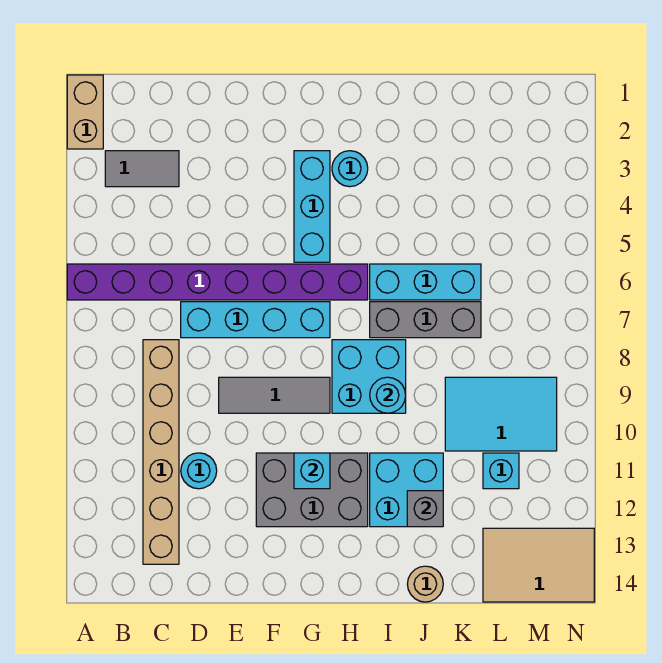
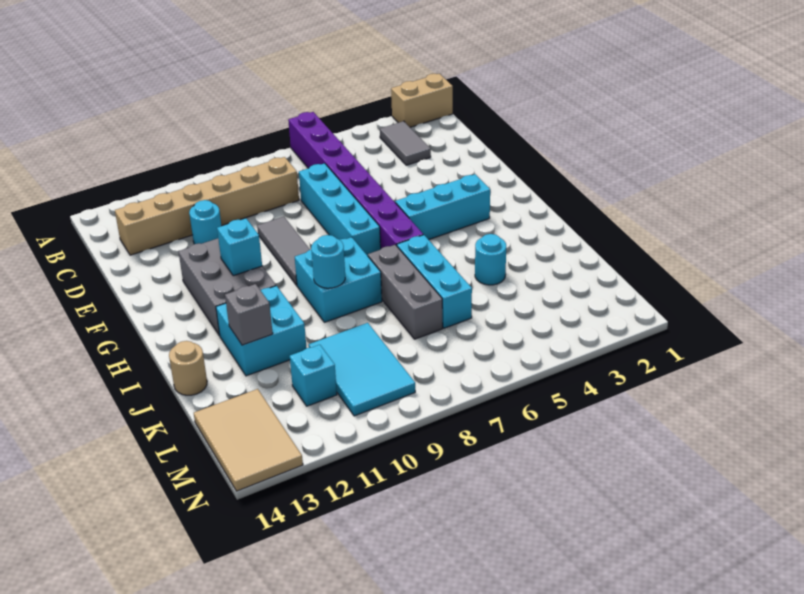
cyan 1x1 round brick [332,151,368,187] -> cyan 1x1 round brick moved to [475,234,506,285]

